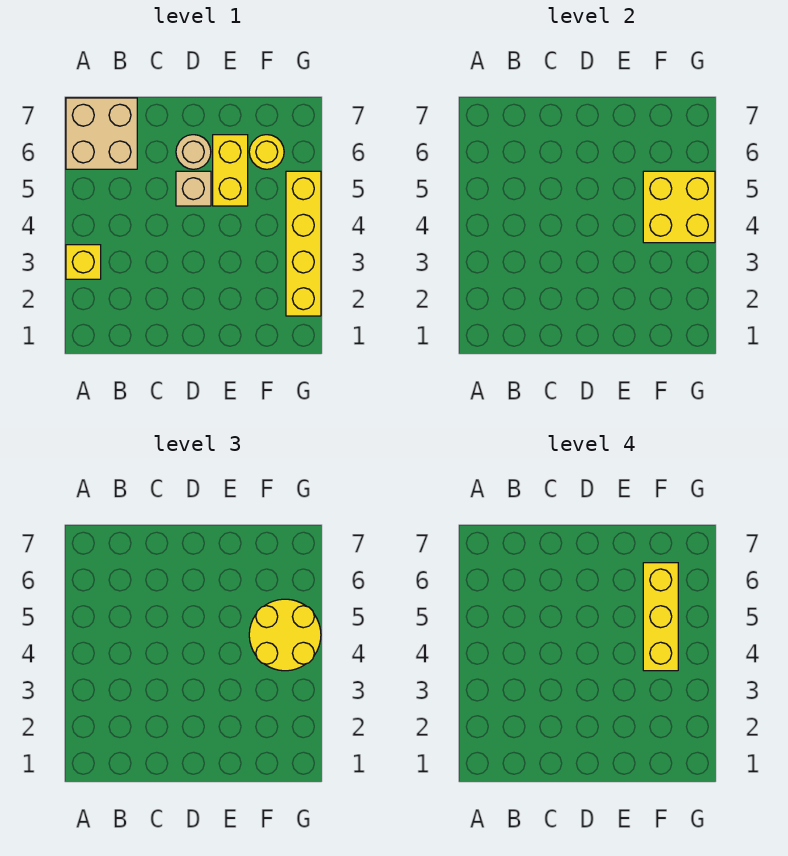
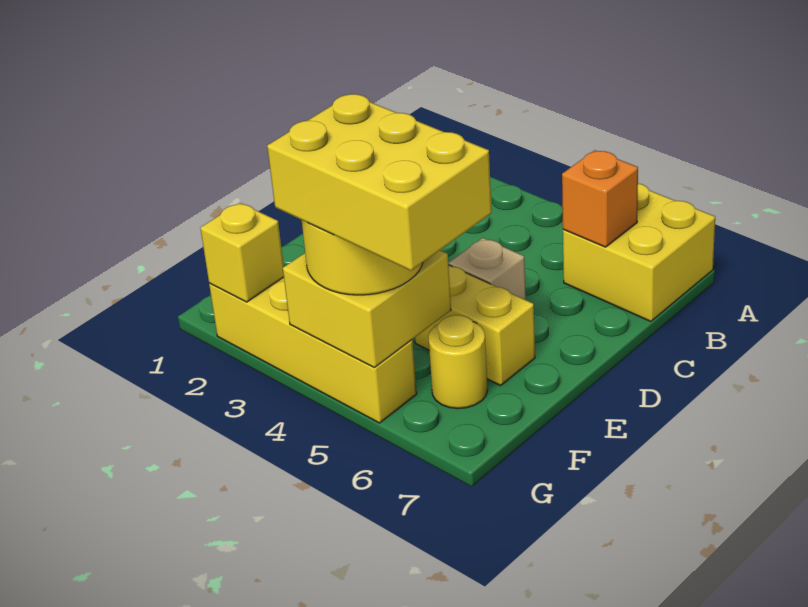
yellow 1x1 brick [66,245,101,279] -> yellow 1x1 brick moved to [200,203,284,302]
tan 2x2 brick [66,98,137,169] -> yellow 2x2 brick [563,183,715,322]
none -> orange 1x1 brick [562,150,638,247]
tan 1x1 round brick [176,135,211,169] -> none
yellow 1x3 brick [643,563,678,671] -> yellow 2x3 brick [267,94,492,271]

